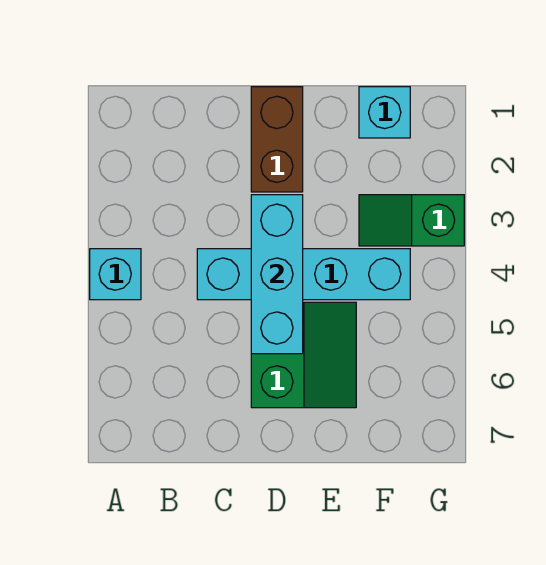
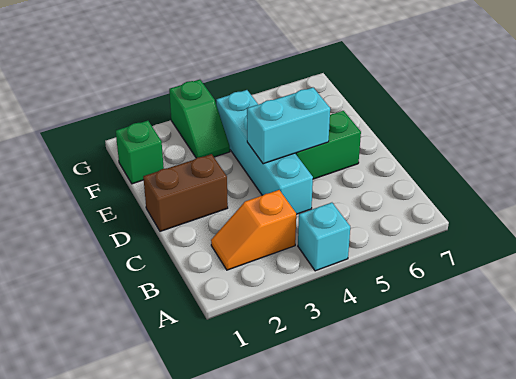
none -> orange 1x2 slope [211,190,296,270]
cyan 1x3 brick [251,195,303,354] -> cyan 1x2 brick [247,87,330,164]
cyan 1x1 brick [359,87,410,138] -> green 1x1 brick [116,121,164,184]

